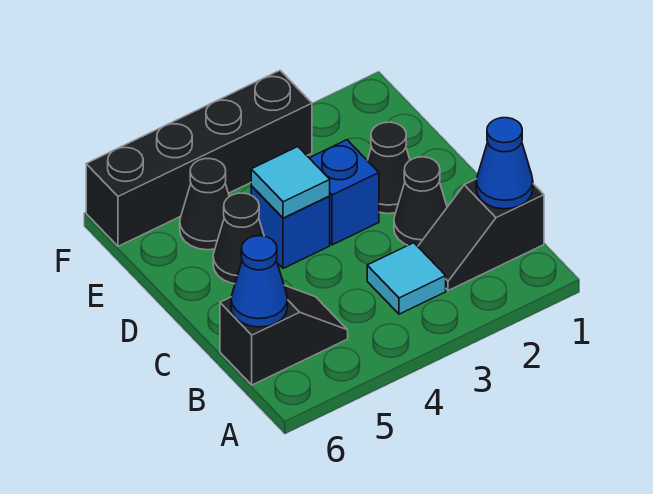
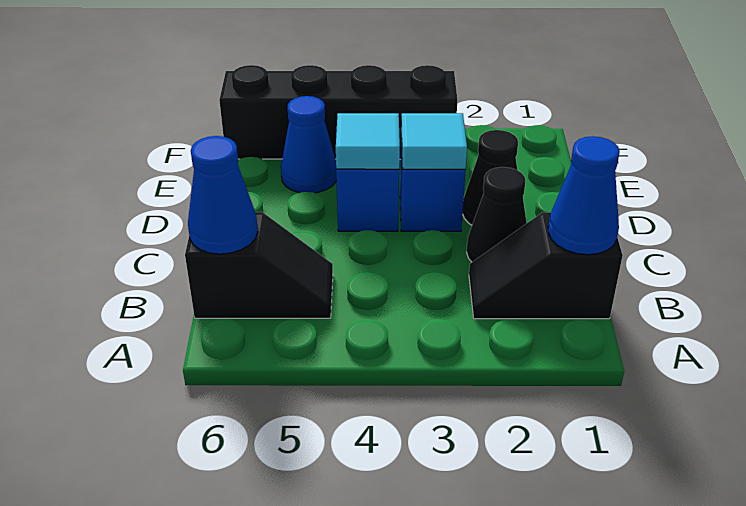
cyan 1x1 tile [367,243,446,314] -> cyan 1x1 tile moved to [401,113,467,169]
black 1x1 cone [213,193,264,284] -> none
black 1x1 cone [180,159,229,250] -> blue 1x1 cone [281,96,337,193]

